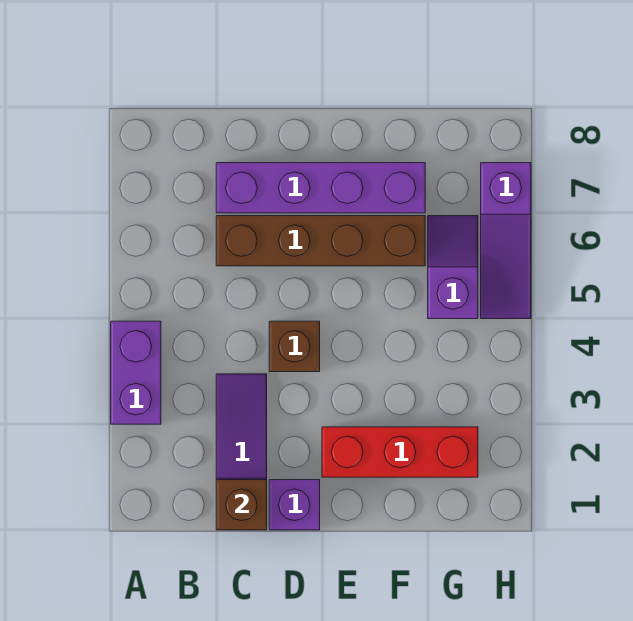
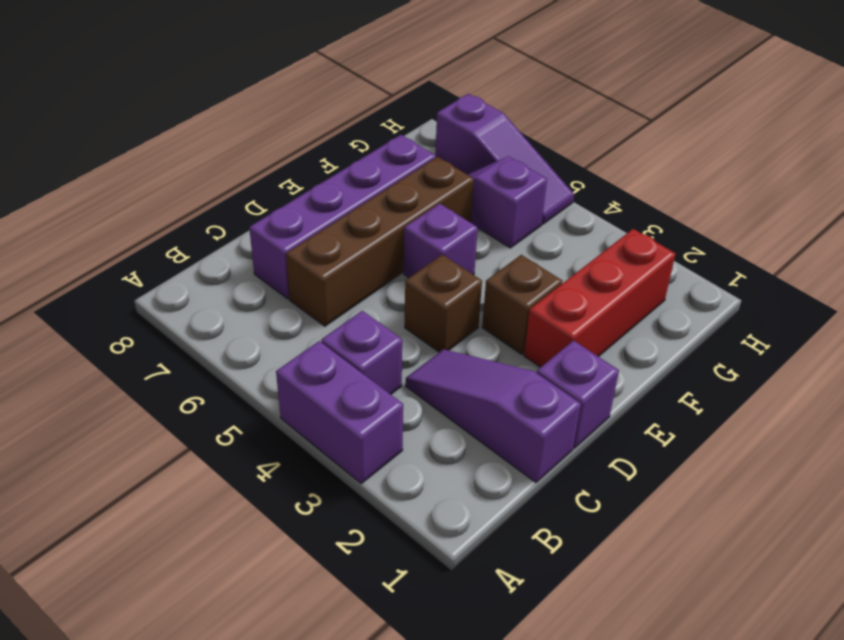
none -> purple 1x1 brick [321,311,402,394]
brown 1x1 brick [216,480,267,530] -> brown 1x1 brick moved to [482,255,562,354]
none -> purple 1x1 brick [404,204,478,278]

